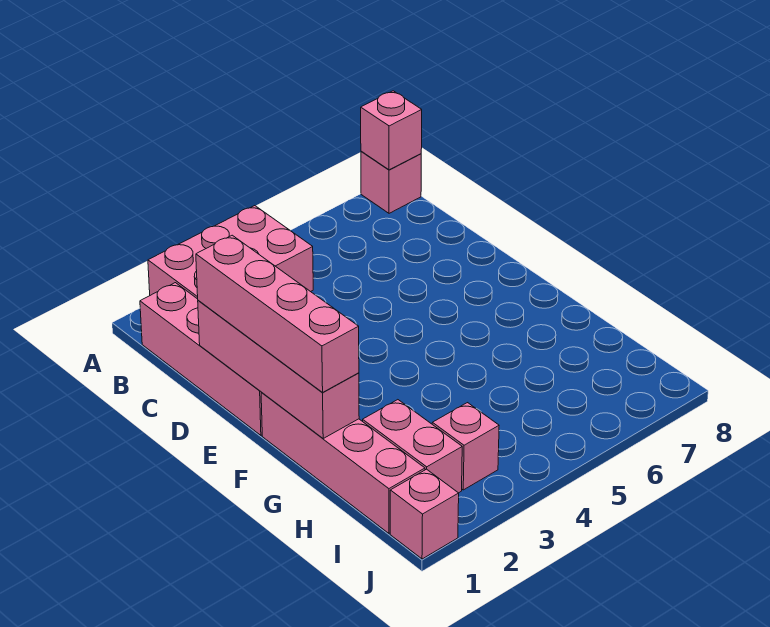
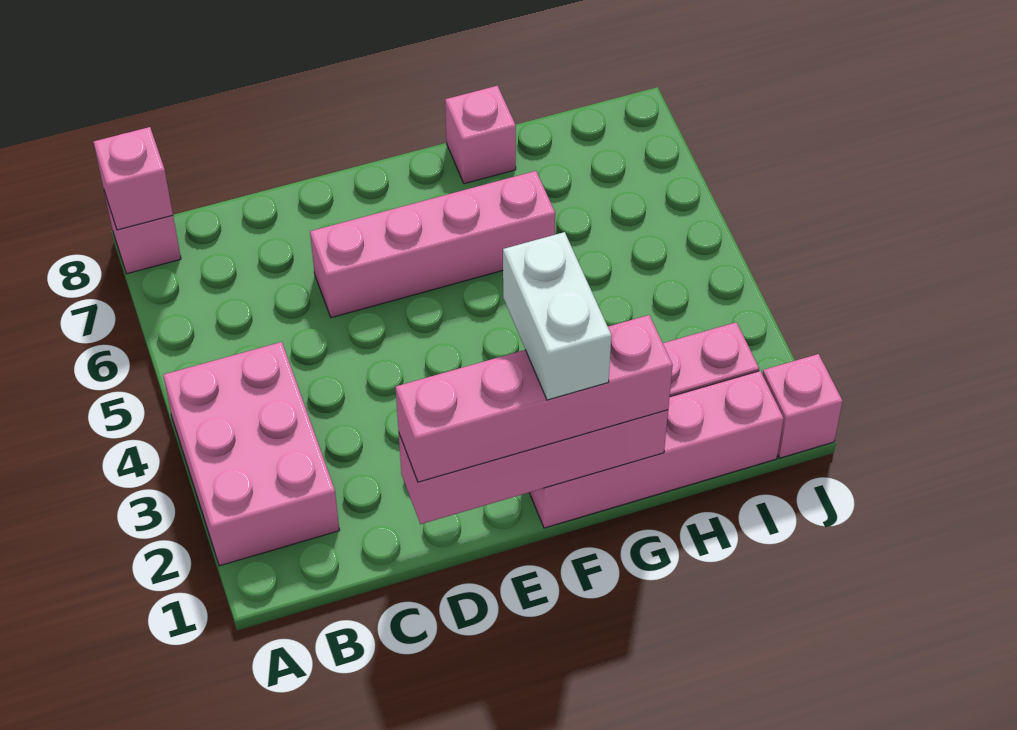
pink 1x4 brick [140,283,262,435] -> pink 1x4 brick moved to [310,171,555,318]
none -> white 1x2 brick [503,232,611,400]
pink 1x1 brick [432,403,499,490] -> pink 1x1 brick moved to [445,86,516,184]

